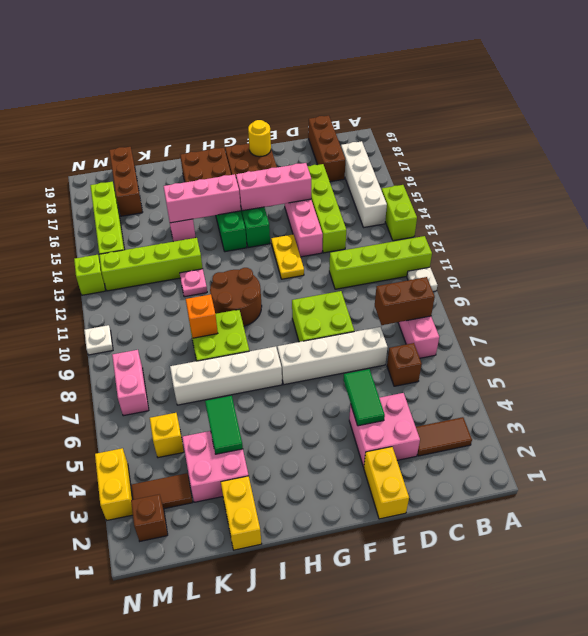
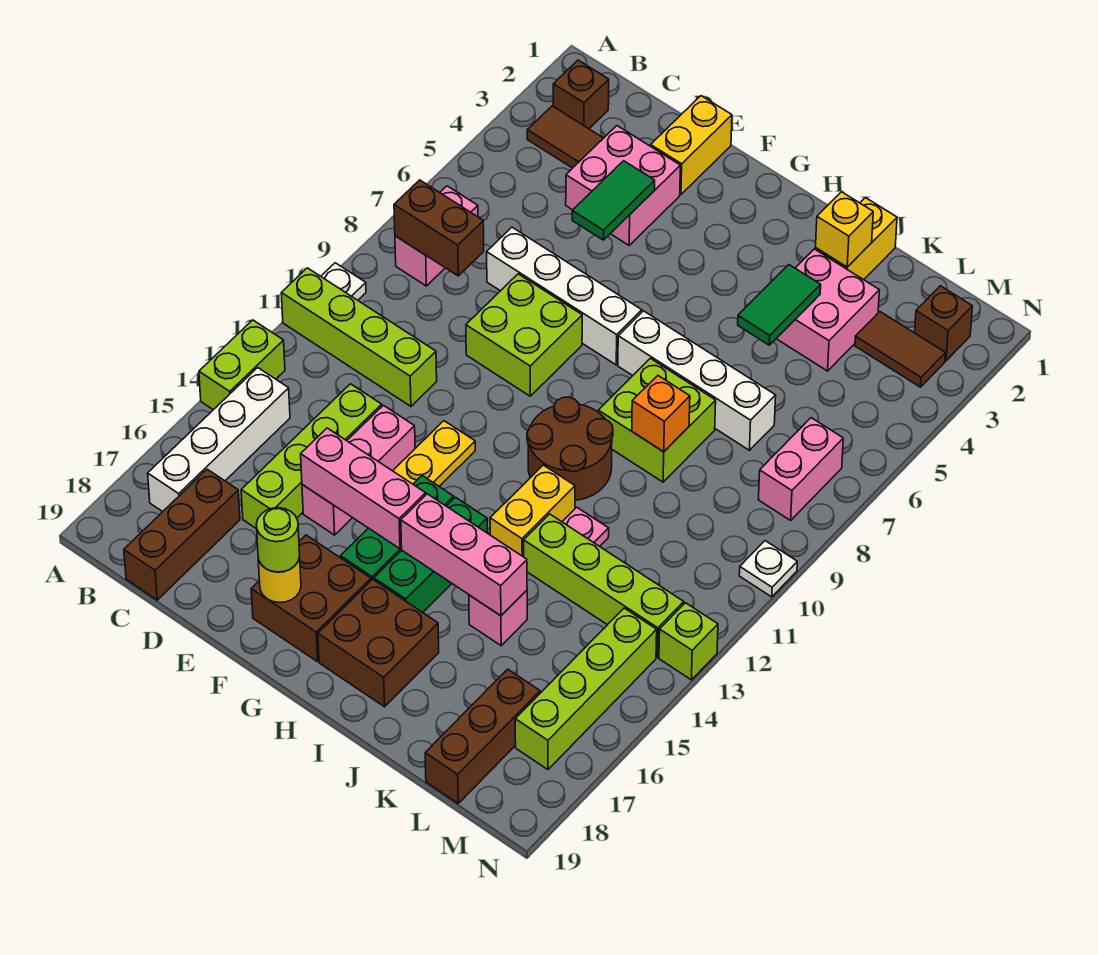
brown 1x1 brick [387,343,422,386] -> brown 1x1 brick moved to [553,60,609,129]
none -> lime 1x1 round brick [256,508,300,572]
yellow 1x1 brick [150,413,184,458] -> yellow 1x1 brick moved to [816,192,873,267]
yellow 1x2 brick [95,448,133,520] -> yellow 1x2 brick moved to [490,465,575,557]

